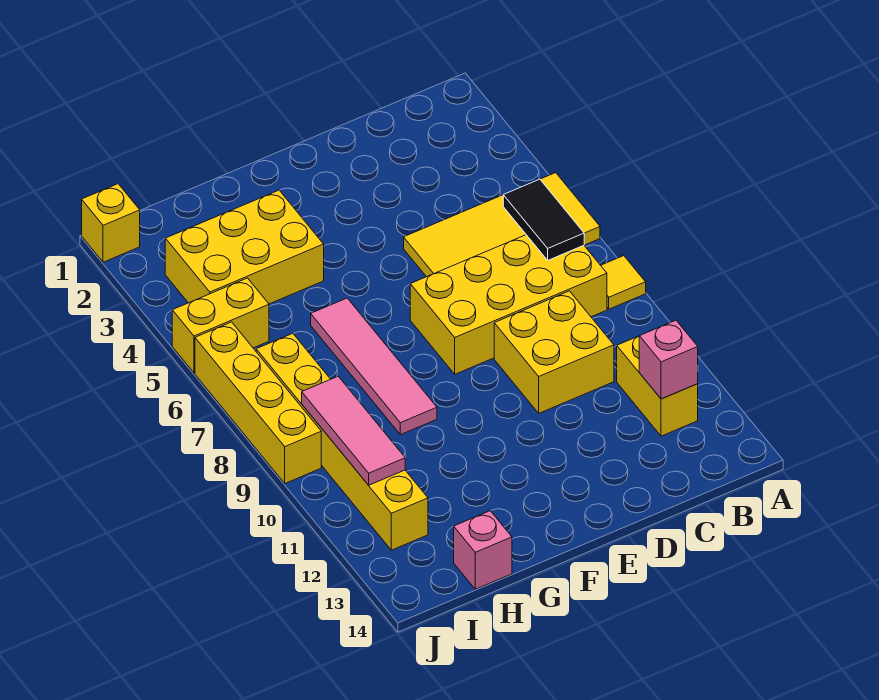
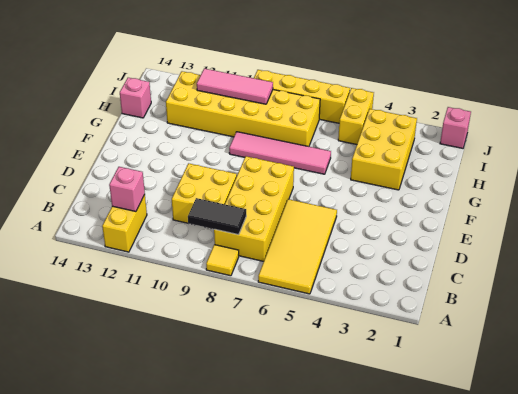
black 1x2 tile [503,179,584,260] -> black 1x2 tile moved to [188,198,246,235]
yellow 1x2 brick [617,336,698,436] -> yellow 1x2 brick turned to [102,194,147,252]
yellow 1x6 brick [256,333,428,550] -> yellow 2x6 brick [166,71,320,147]
yellow 1x1 brick [82,184,140,262] -> pink 1x1 brick [440,107,471,148]

